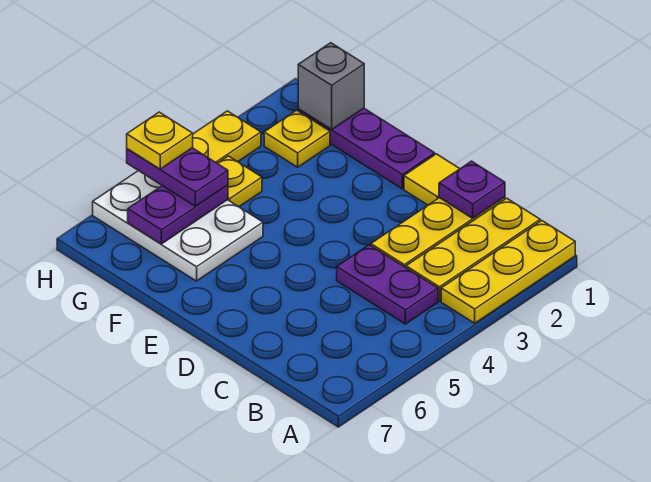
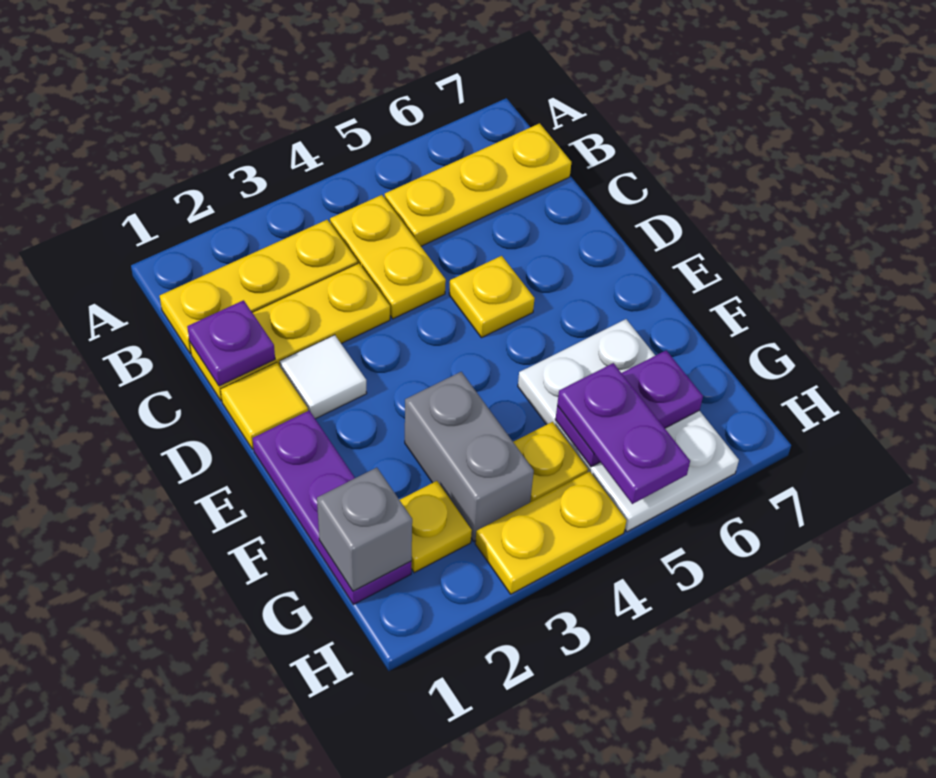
yellow 1x3 plate [441,221,575,323] -> yellow 1x3 plate moved to [385,123,571,246]
purple 1x2 plate [337,245,438,324] -> yellow 1x2 plate [330,195,446,319]
none -> white 1x1 tile [280,335,367,419]
none -> grey 1x2 brick [405,372,534,541]
yellow 1x1 plate [127,112,193,169] -> yellow 1x1 plate moved to [449,256,535,338]

